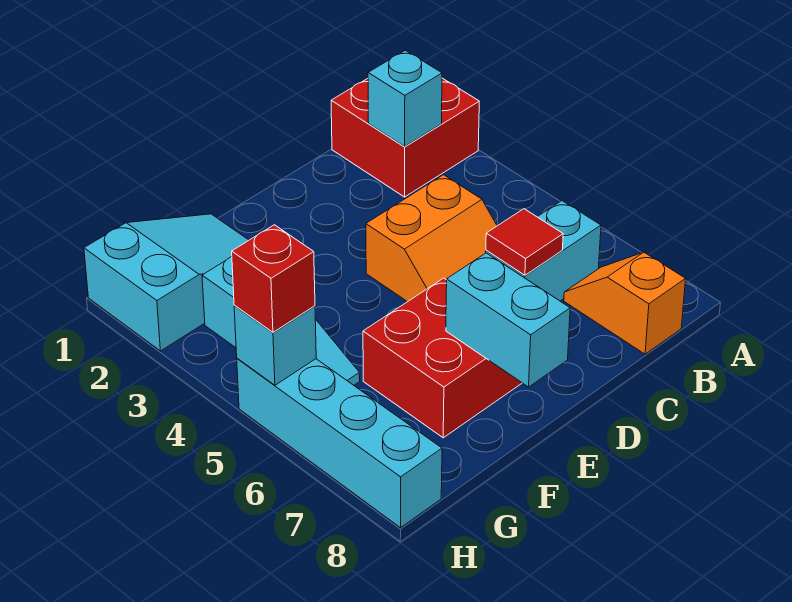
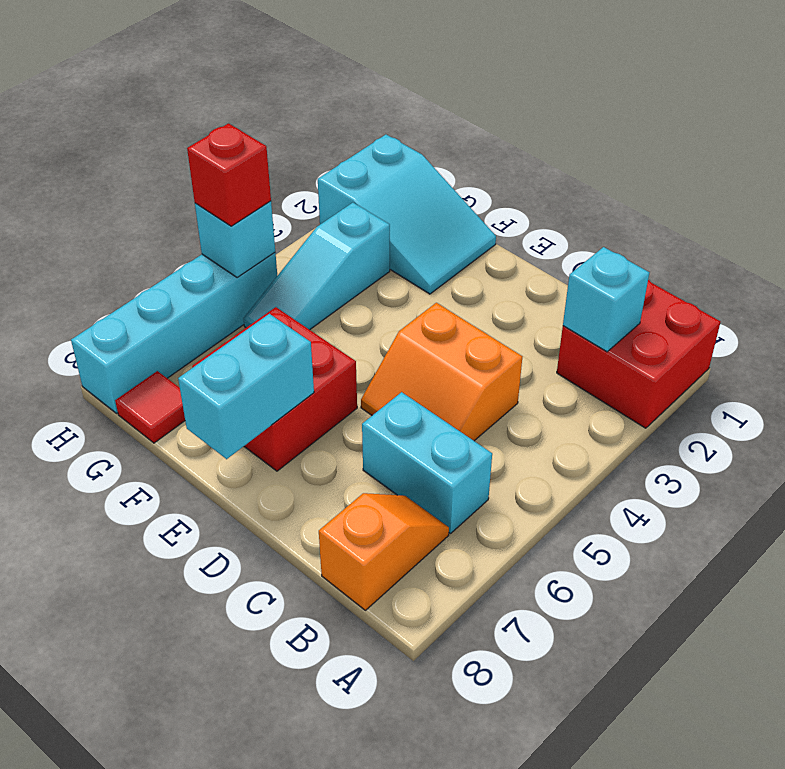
red 1x1 tile [486,209,563,275] -> red 1x1 tile moved to [115,371,185,443]

